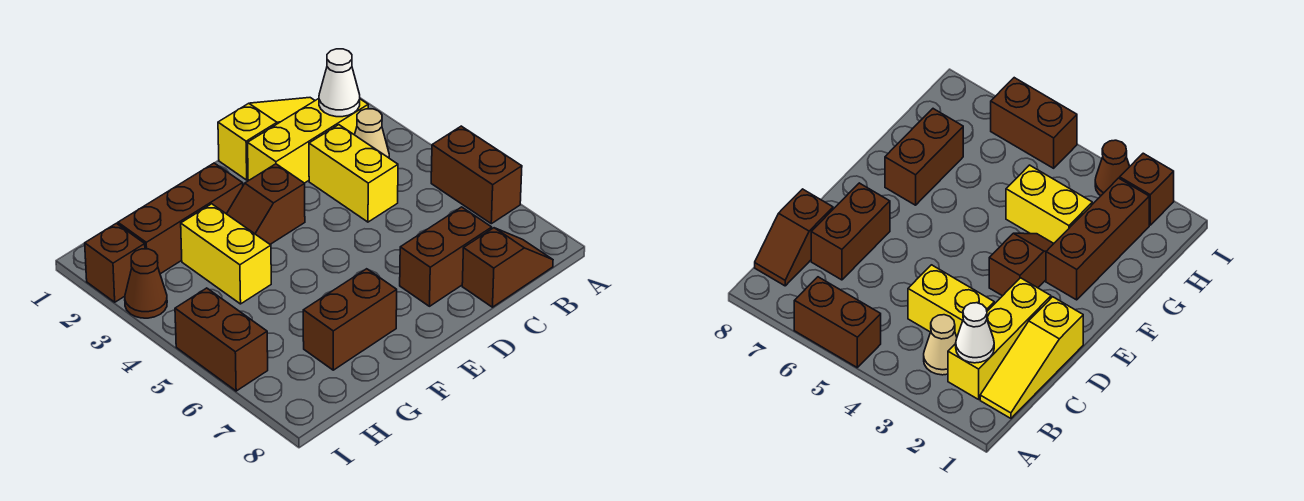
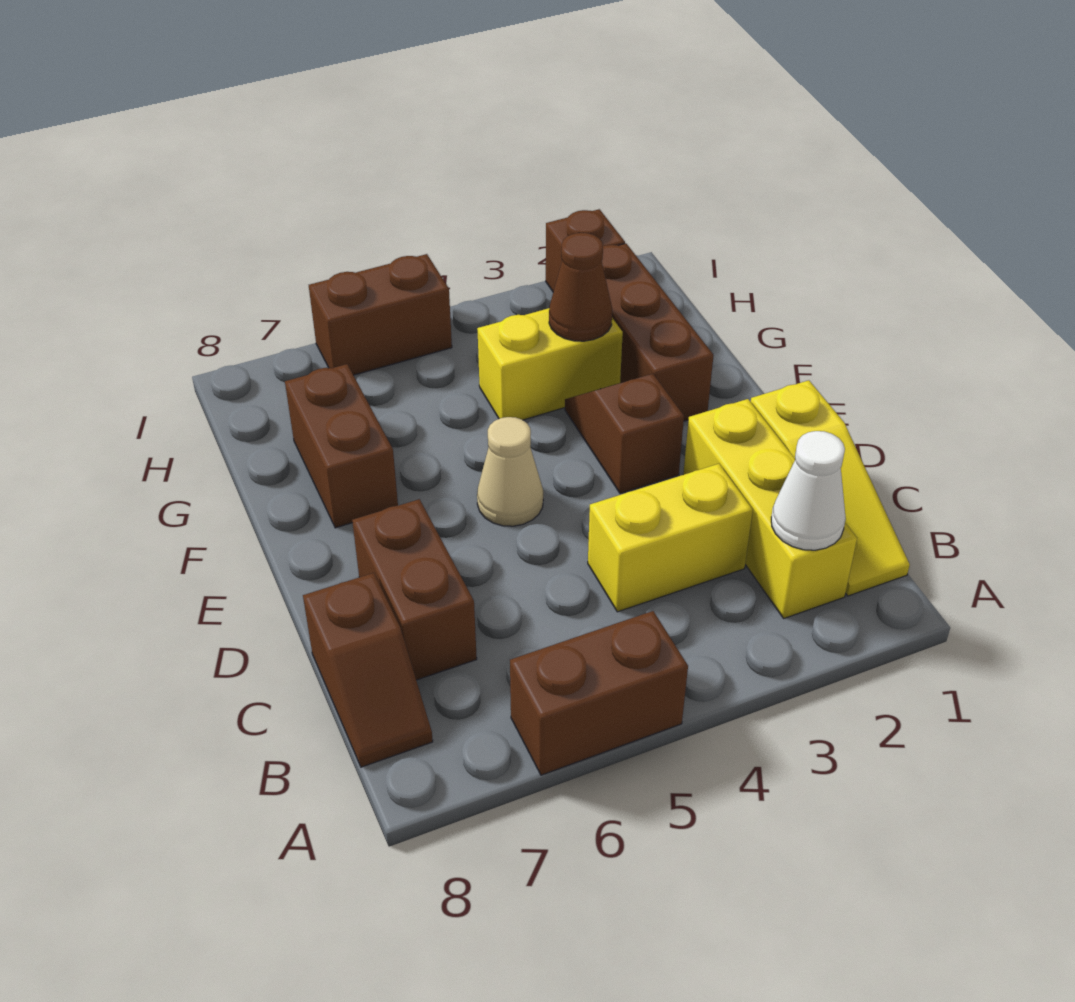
tan 1x1 cone [355,109,389,158] -> tan 1x1 cone moved to [477,417,543,526]
brown 1x1 cone [125,249,167,318] -> brown 1x1 cone moved to [549,233,612,341]

